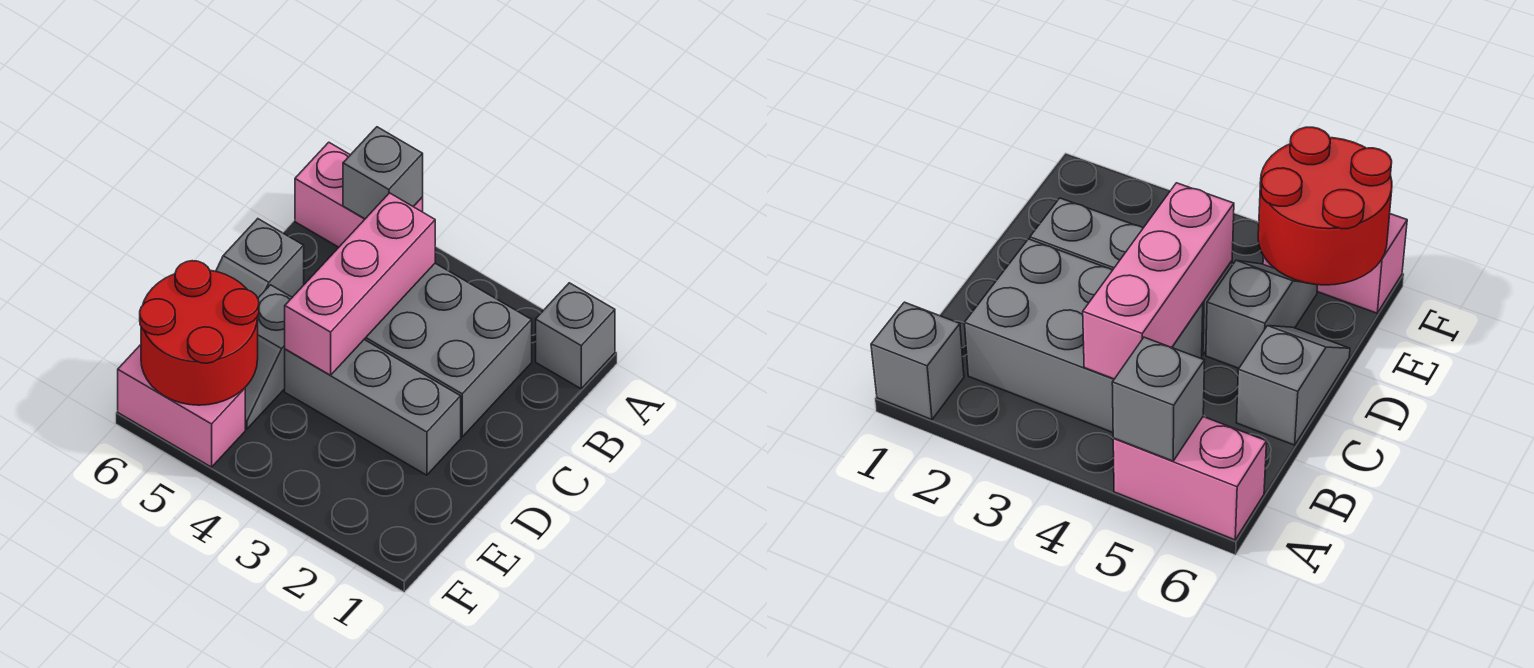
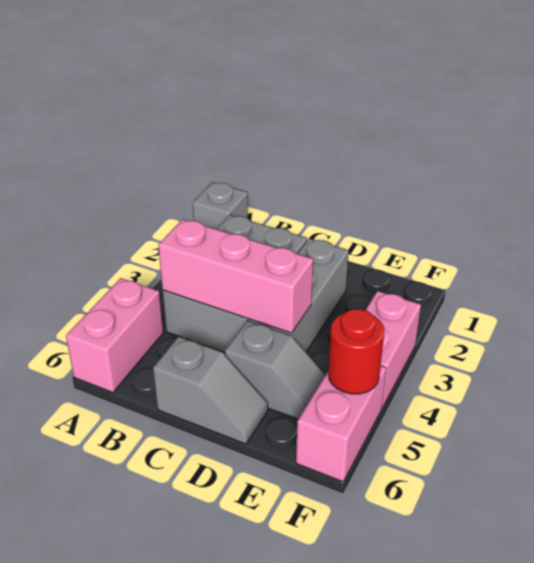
grey 1x1 brick [343,127,423,219] -> none
red 2x2 round brick [140,261,259,405] -> red 1x1 round brick [328,309,384,394]
none -> pink 1x2 brick [366,291,421,408]

